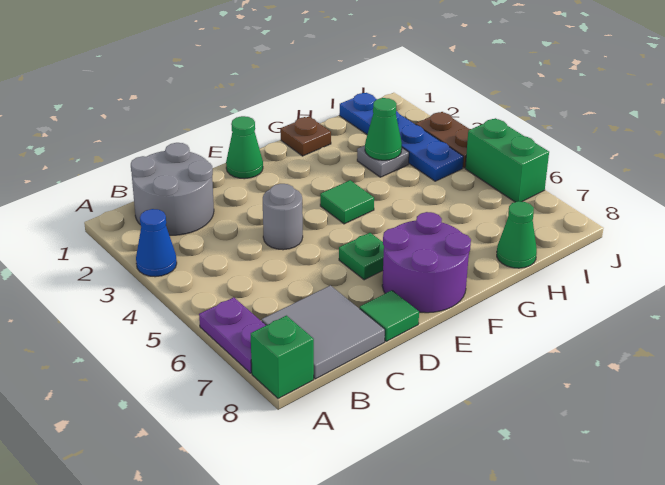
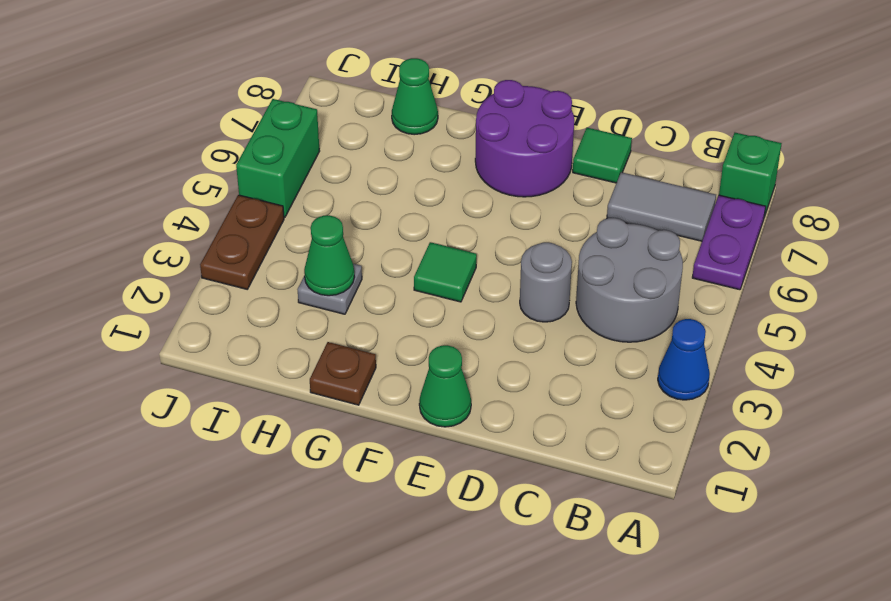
grey 2x2 round brick [131,143,214,235] -> grey 2x2 round brick moved to [576,218,683,342]
grey 2x2 tile [262,285,385,379] -> grey 1x2 tile [607,172,716,241]
green 1x1 plate [339,233,384,280] -> none
blue 1x4 plate [339,93,464,181] -> none

